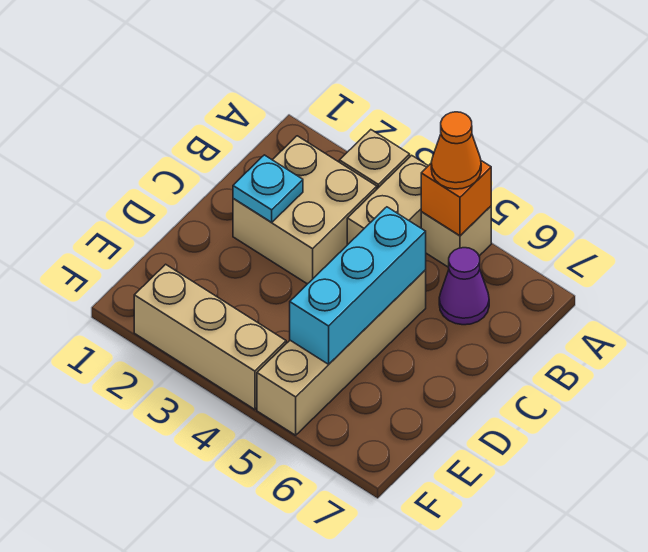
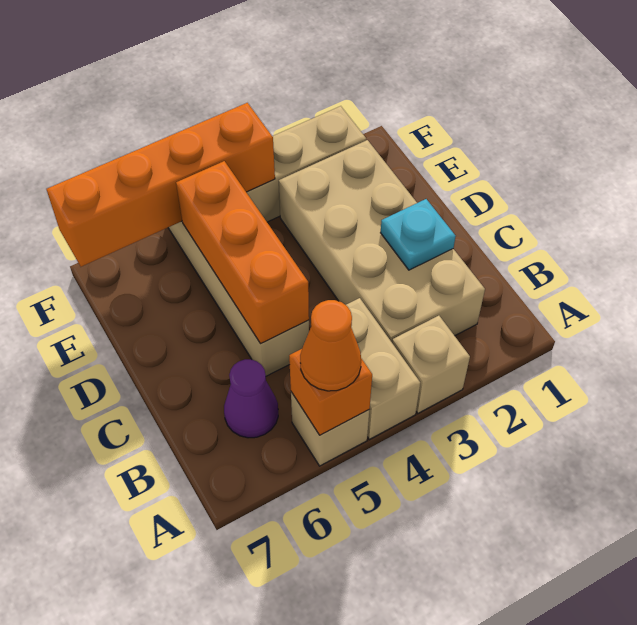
tan 2x2 brick [233,136,377,284] -> tan 2x4 brick [279,140,485,342]
cyan 1x3 brick [290,207,426,364] -> orange 1x3 brick [176,161,309,344]
none -> orange 1x4 brick [46,103,275,267]

